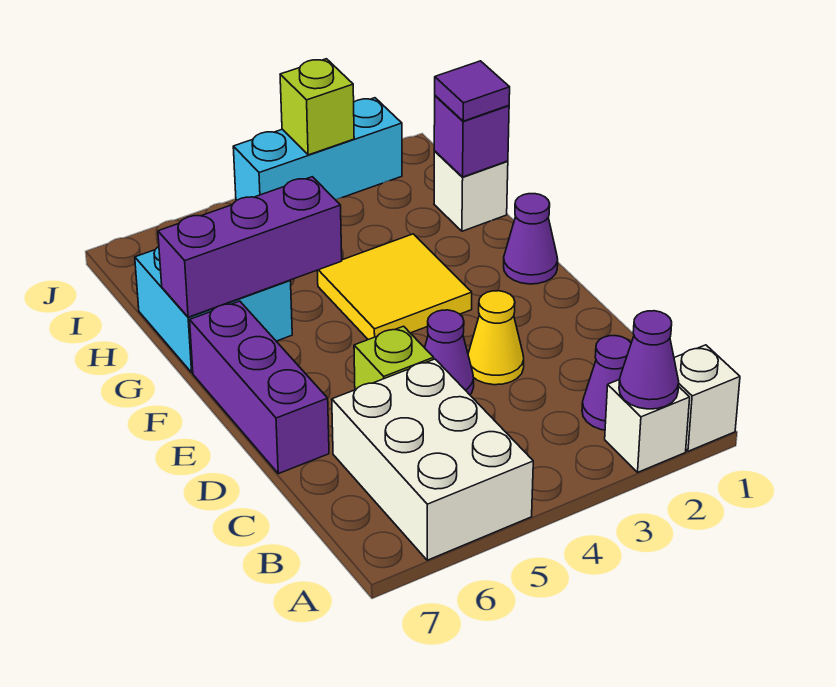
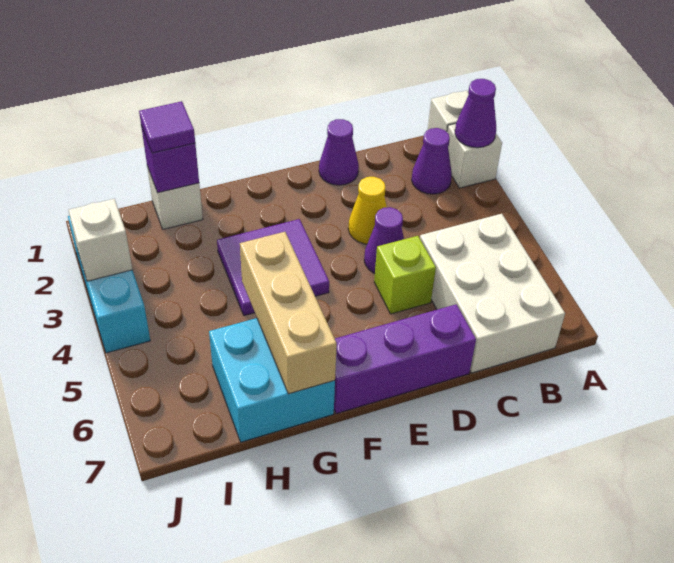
white 2x3 brick [332,359,533,560] -> white 2x3 brick turned to [420,214,565,373]
purple 1x1 cone [504,194,558,284] -> purple 1x1 cone moved to [319,119,359,185]
yellow 2x2 tile [317,234,472,340] -> purple 2x2 tile [217,219,329,316]
purple 1x3 brick [158,177,342,317] -> tan 1x3 brick [240,232,337,394]
lime 1x1 brick [280,59,354,155] -> white 1x1 brick [68,199,132,281]

